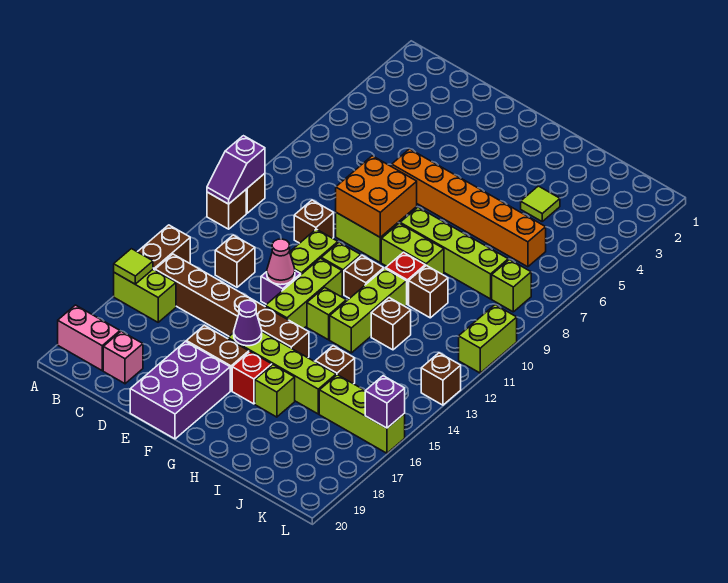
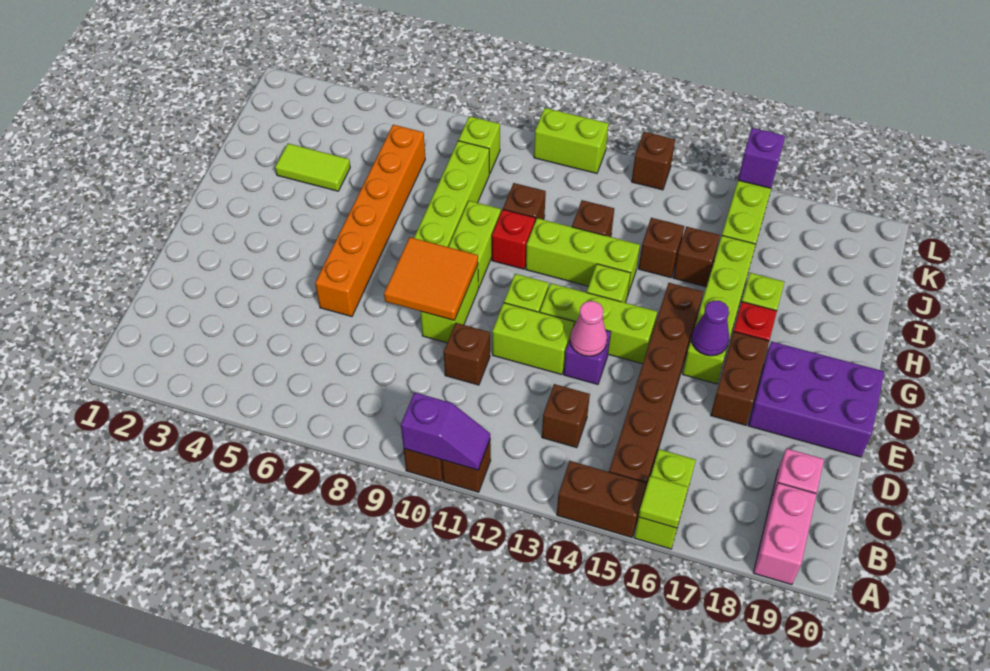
orange 2x2 brick [336,156,417,237] -> orange 2x2 tile [384,237,478,320]
brown 1x1 brick [344,256,384,299] -> brown 1x1 brick moved to [639,218,684,278]
lime 1x1 tile [521,186,560,221] -> lime 1x2 tile [275,144,350,191]

